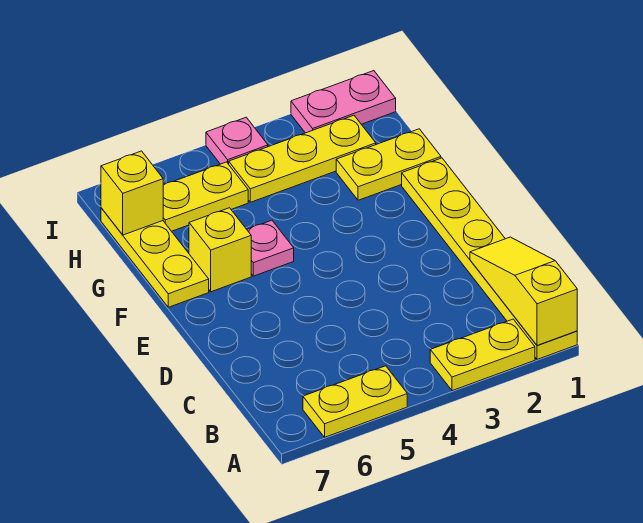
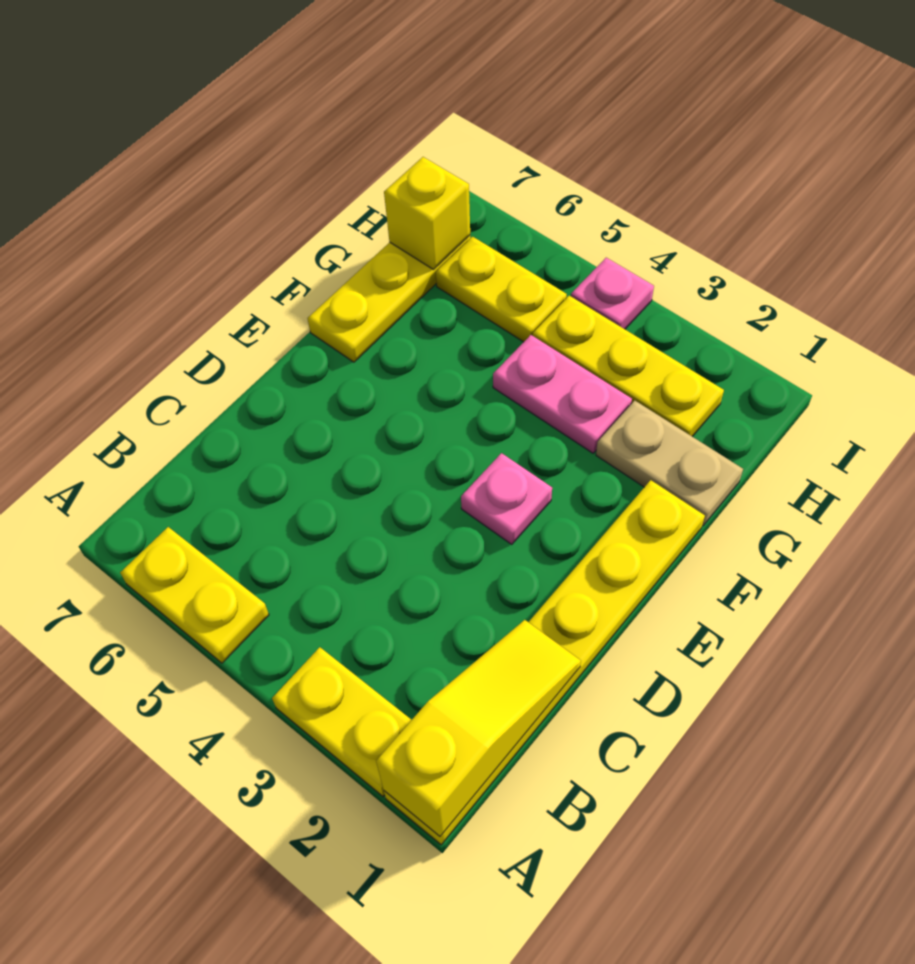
pink 1x1 plate [247,220,294,276] -> pink 1x1 plate moved to [461,453,552,544]
yellow 1x1 brick [189,208,251,292] -> none
yellow 1x2 plate [336,129,441,200] -> tan 1x2 plate [596,401,743,526]
pink 1x2 plate [291,71,396,133] -> pink 1x2 plate moved to [493,335,632,453]

